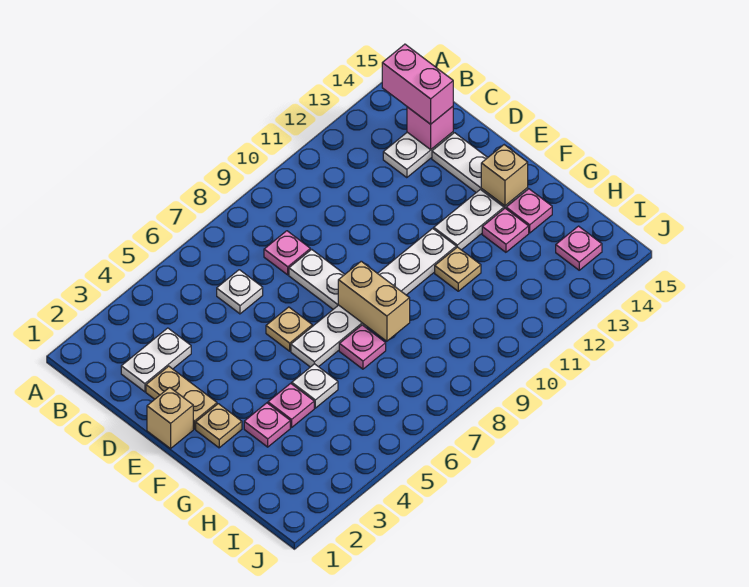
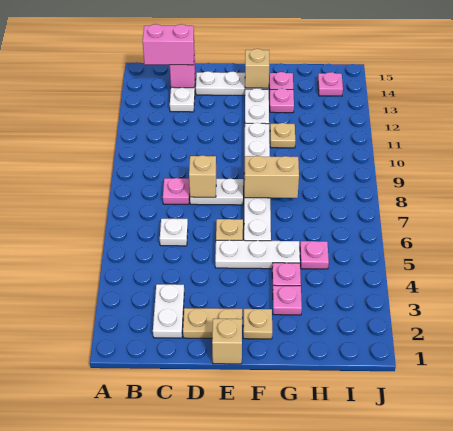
none -> tan 1x1 brick [189,155,216,197]
white 1x1 plate [292,364,338,408] -> white 1x3 plate [215,240,300,269]
pink 1x1 plate [339,325,386,369] -> pink 1x1 plate moved to [300,241,329,269]

